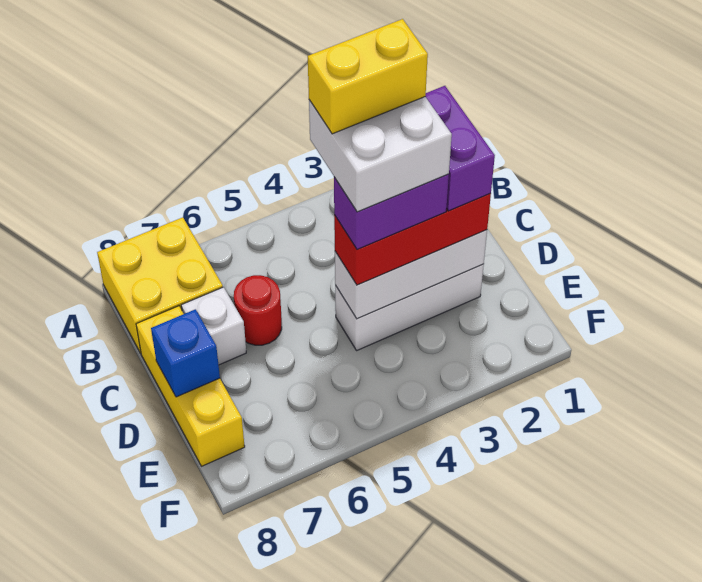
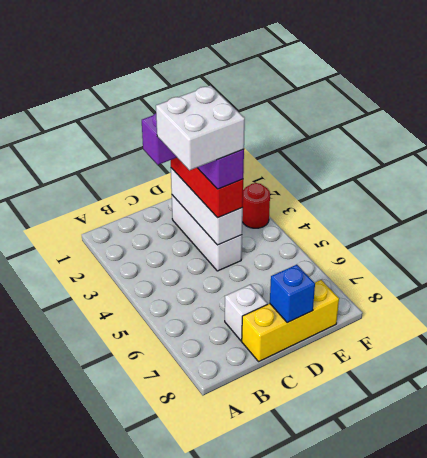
yellow 2x2 brick [97,217,223,353] -> none
yellow 1x2 brick [308,19,428,134] -> none
red 1x1 round brick [234,275,282,345] -> red 1x1 round brick moved to [242,183,270,228]

